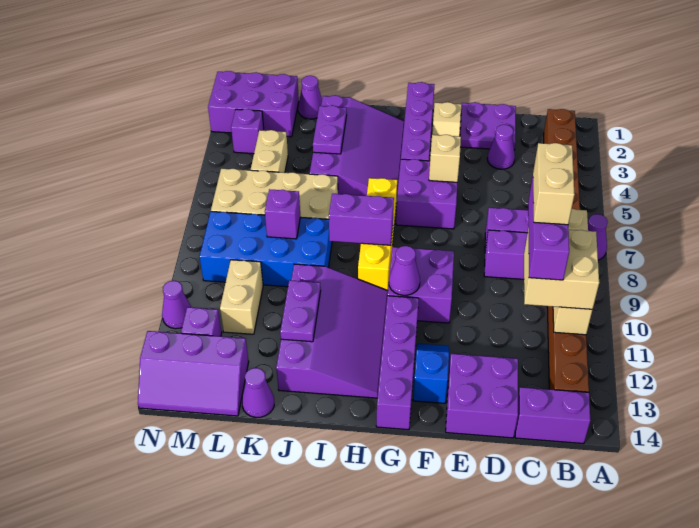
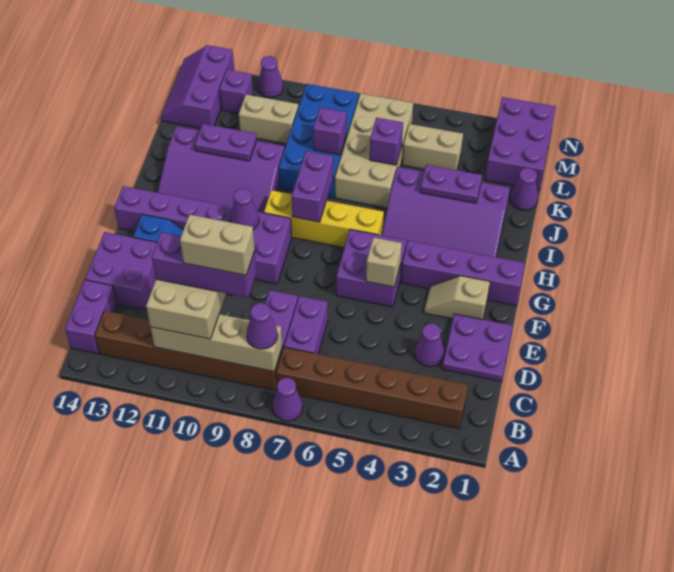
purple 1x1 cone [242,368,274,417] -> purple 1x1 cone moved to [247,303,278,349]
purple 1x1 brick [231,109,264,154] -> purple 1x1 brick moved to [370,118,403,165]

